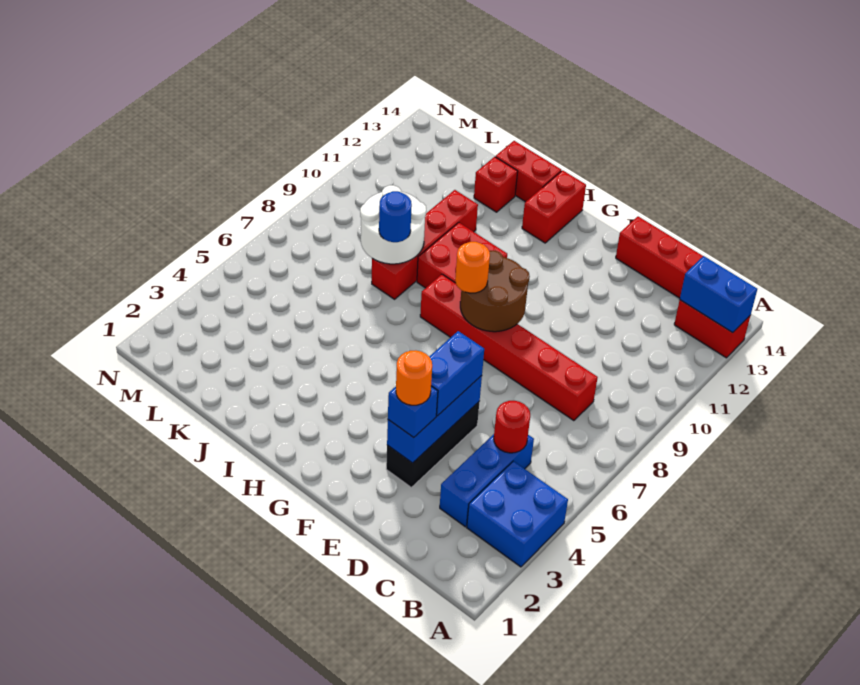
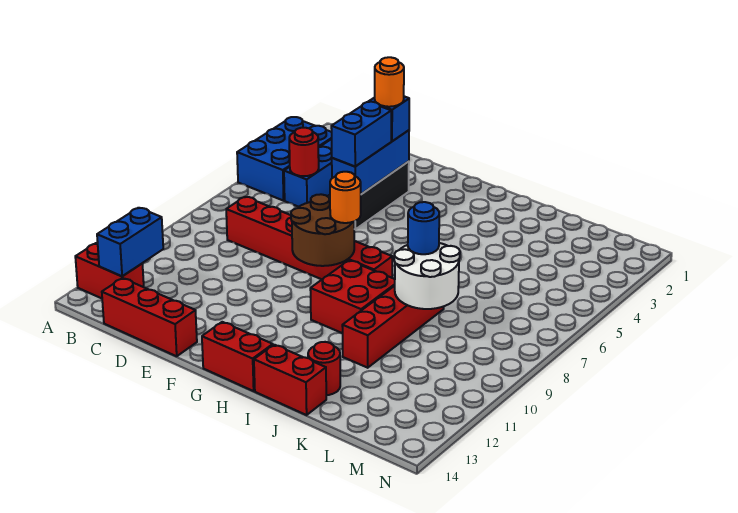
blue 2x2 brick [467,461,568,567] -> blue 2x3 brick [237,117,332,201]
blue 1x2 brick [680,256,757,333] -> blue 1x2 brick turned to [97,208,163,276]
red 1x2 brick [522,170,586,243] -> red 1x2 brick turned to [202,322,273,391]
red 1x1 brick [474,157,518,212] -> red 1x1 round brick [308,342,340,395]

